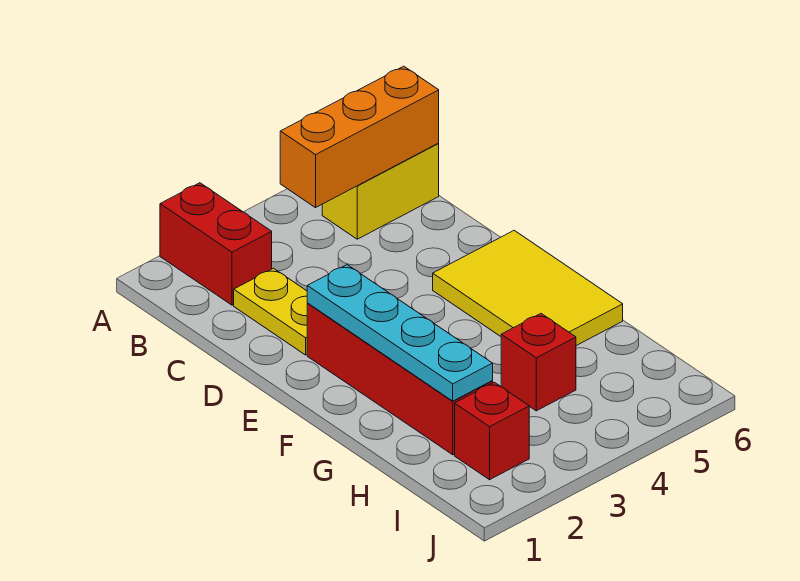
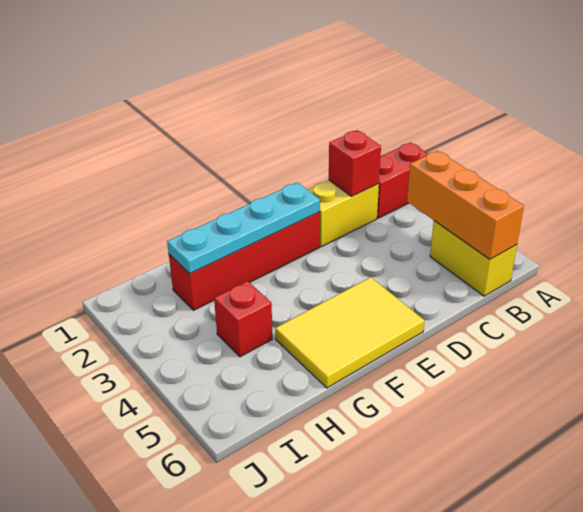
yellow 1x2 plate [234,268,308,355] -> yellow 1x2 brick [308,180,379,247]
red 1x1 brick [455,382,529,480] -> red 1x1 brick moved to [329,130,381,196]

